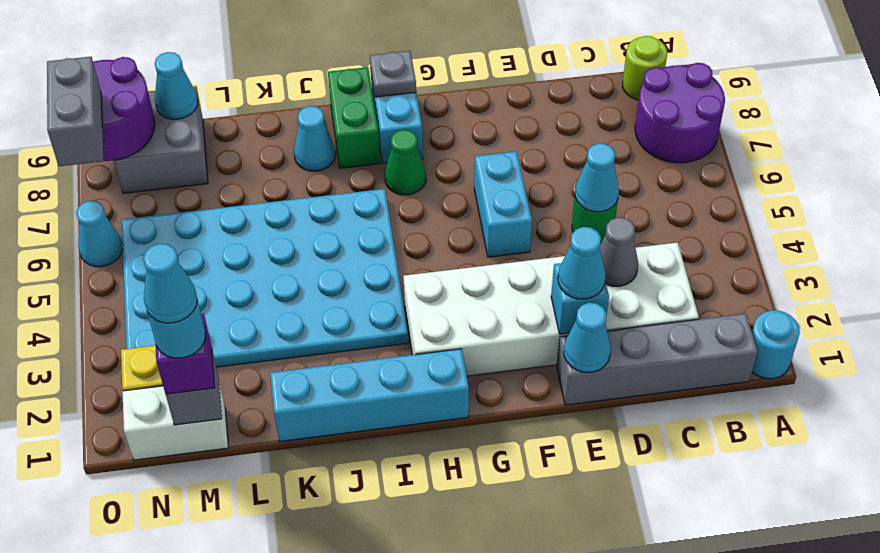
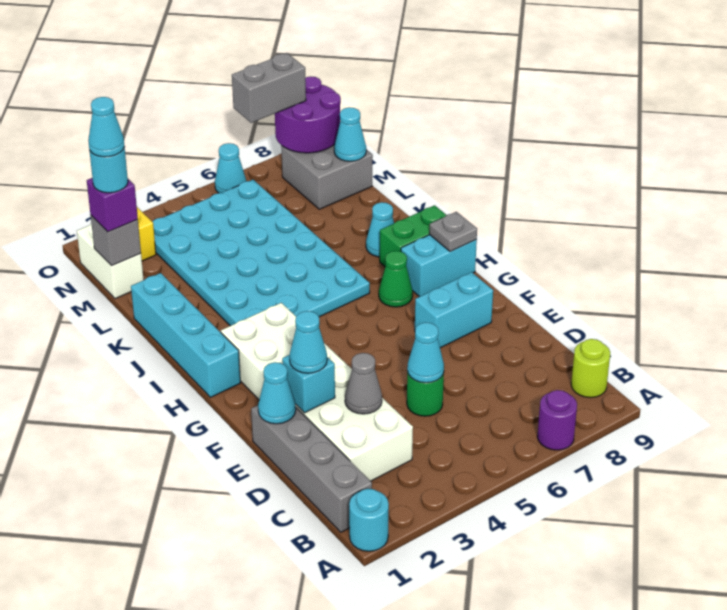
purple 2x2 round brick [635,63,725,163] -> purple 1x1 round brick [537,390,577,450]
cyan 1x2 brick [474,151,532,257] -> cyan 1x2 brick moved to [415,272,493,348]

